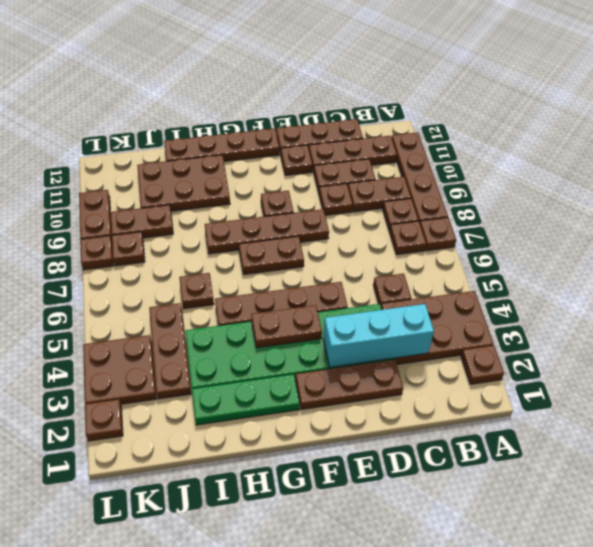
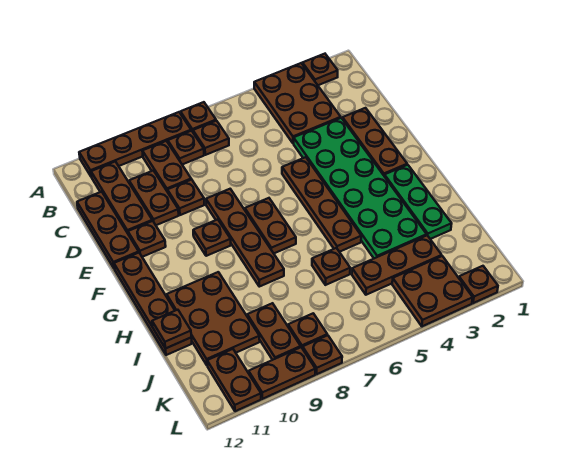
cyan 1x3 brick [323,304,434,367] -> none
brown 1x1 plate [373,274,411,305] -> brown 1x1 plate moved to [152,310,191,349]
brown 1x2 plate [251,305,322,348] -> brown 1x2 plate moved to [207,349,261,411]

